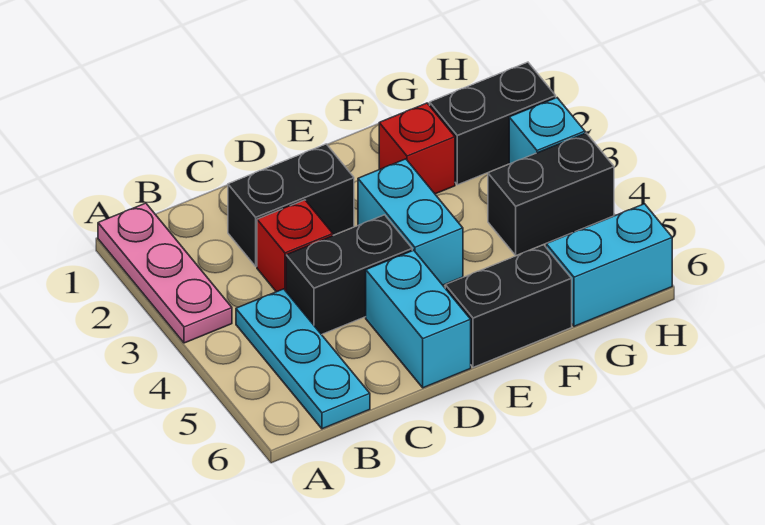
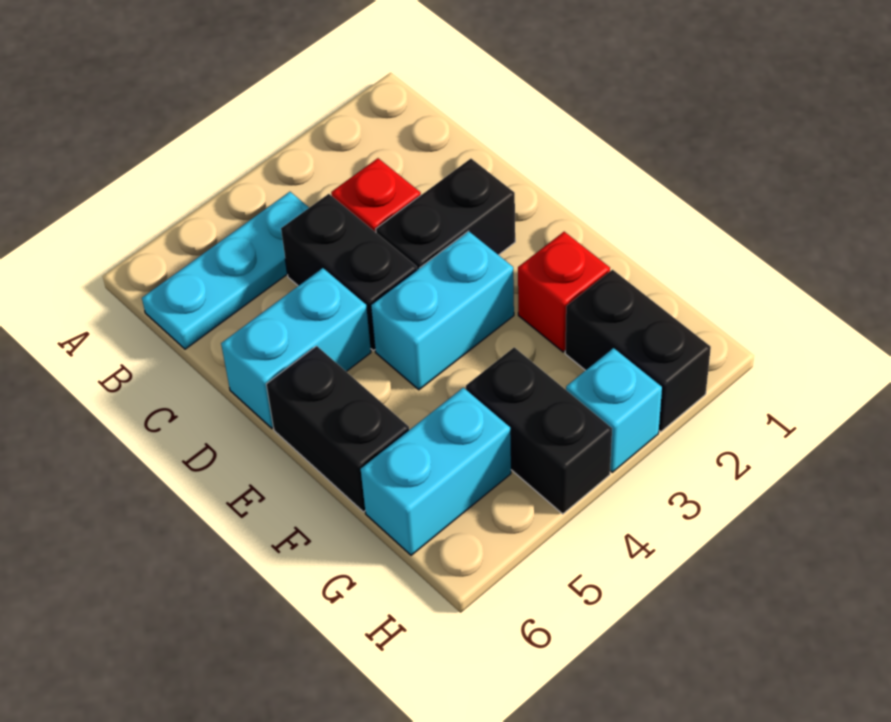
pink 1x3 plate [98,203,232,343] -> none
black 1x2 brick [228,144,354,267] -> black 1x2 brick turned to [376,159,515,270]
cyan 1x2 brick [546,204,672,326] -> cyan 1x2 brick turned to [361,388,511,555]

